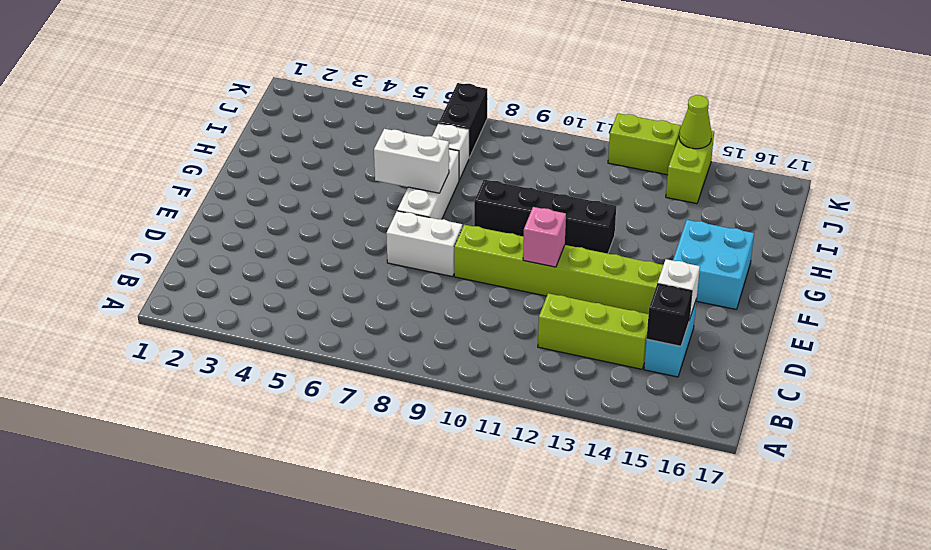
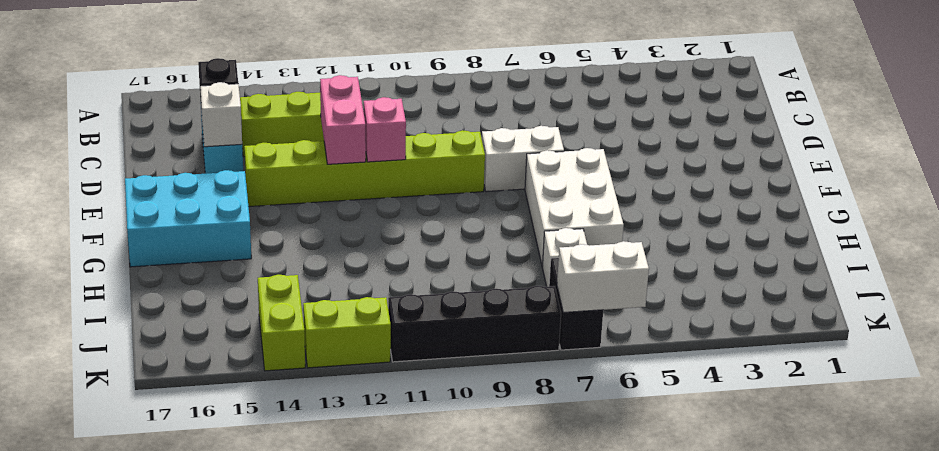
none -> pink 1x2 brick [320,75,366,164]
white 1x3 brick [397,149,459,219] -> white 2x3 brick [525,148,624,266]
cyan 2x2 brick [673,220,754,310] -> cyan 2x3 brick [125,170,251,267]
white 1x2 brick [374,129,449,193] -> white 1x2 brick moved to [557,241,649,312]
black 1x4 brick [474,180,616,254] -> black 1x4 brick moved to [388,286,561,362]
lime 1x1 cone [679,95,712,149] -> none

